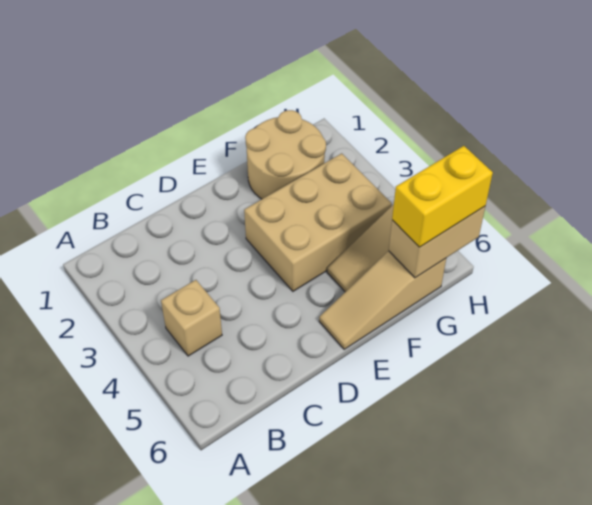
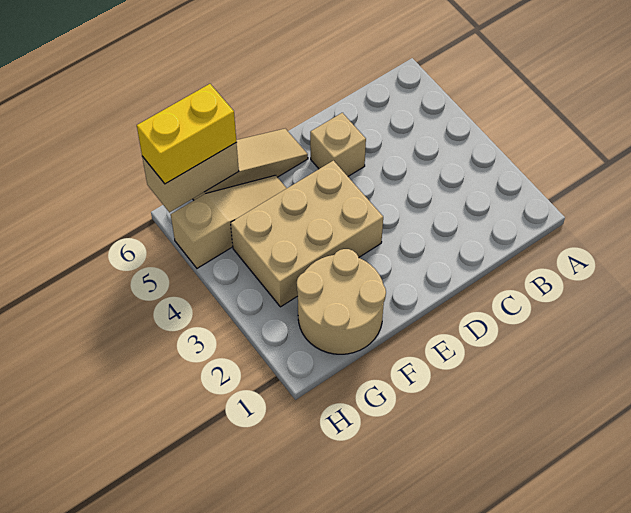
tan 1x1 brick [161,280,222,356] -> tan 1x1 brick moved to [310,113,366,176]

